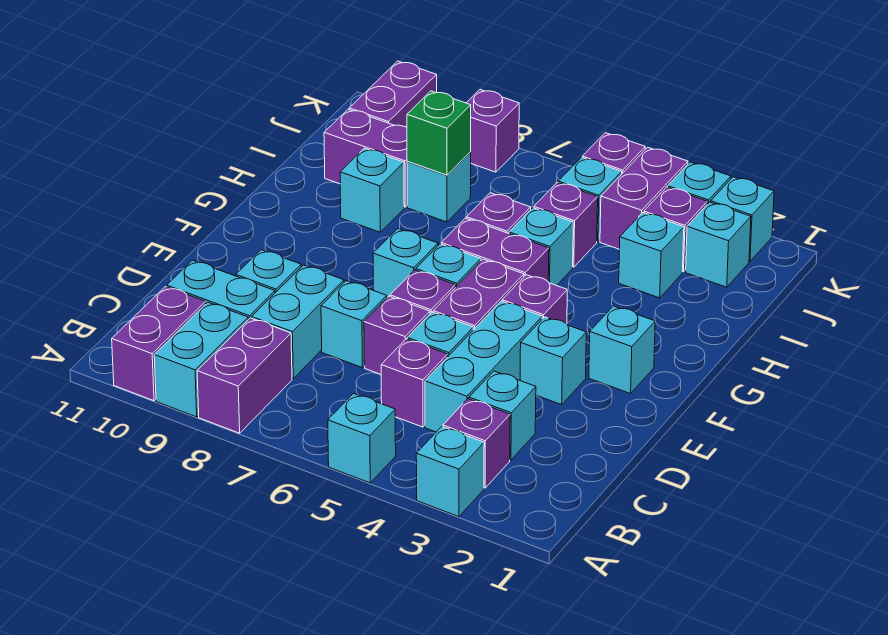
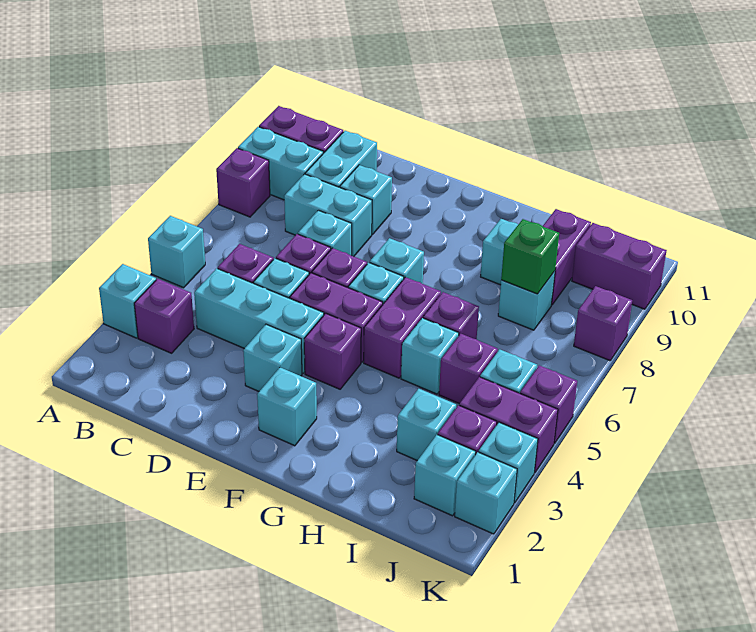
purple 1x2 brick [197,318,292,433] -> purple 1x1 brick [216,148,270,217]
cyan 1x1 brick [469,371,536,460] -> none

